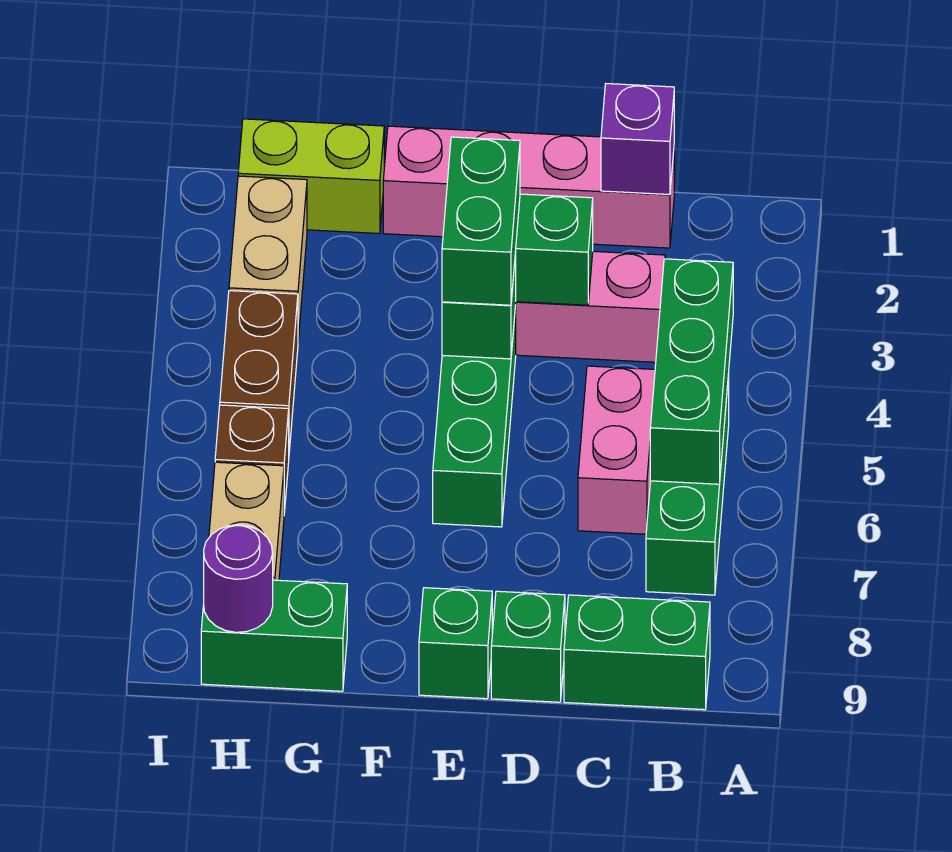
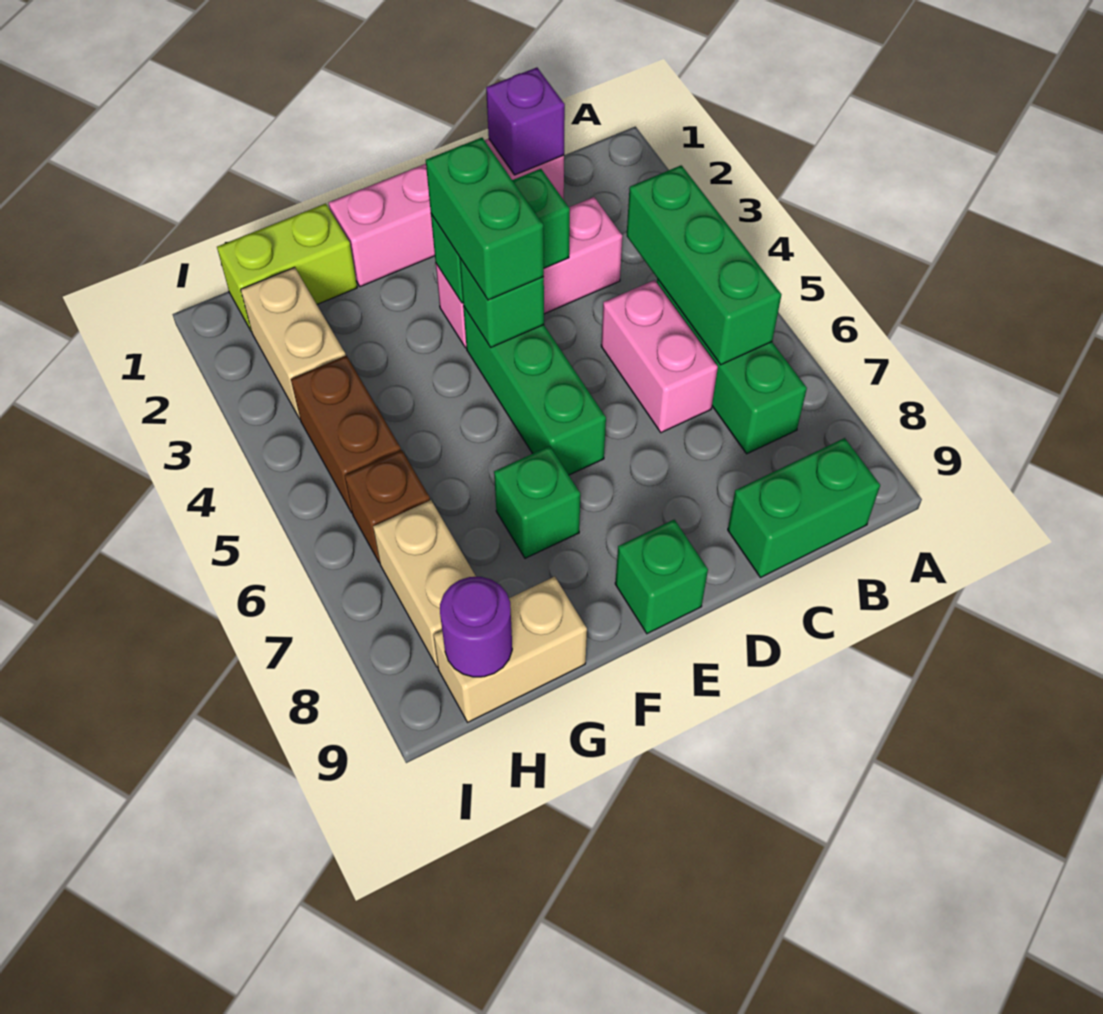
green 1x1 brick [491,591,565,702] -> green 1x1 brick moved to [494,446,580,558]
green 1x2 brick [201,580,347,691] -> tan 1x2 brick [433,577,587,722]

